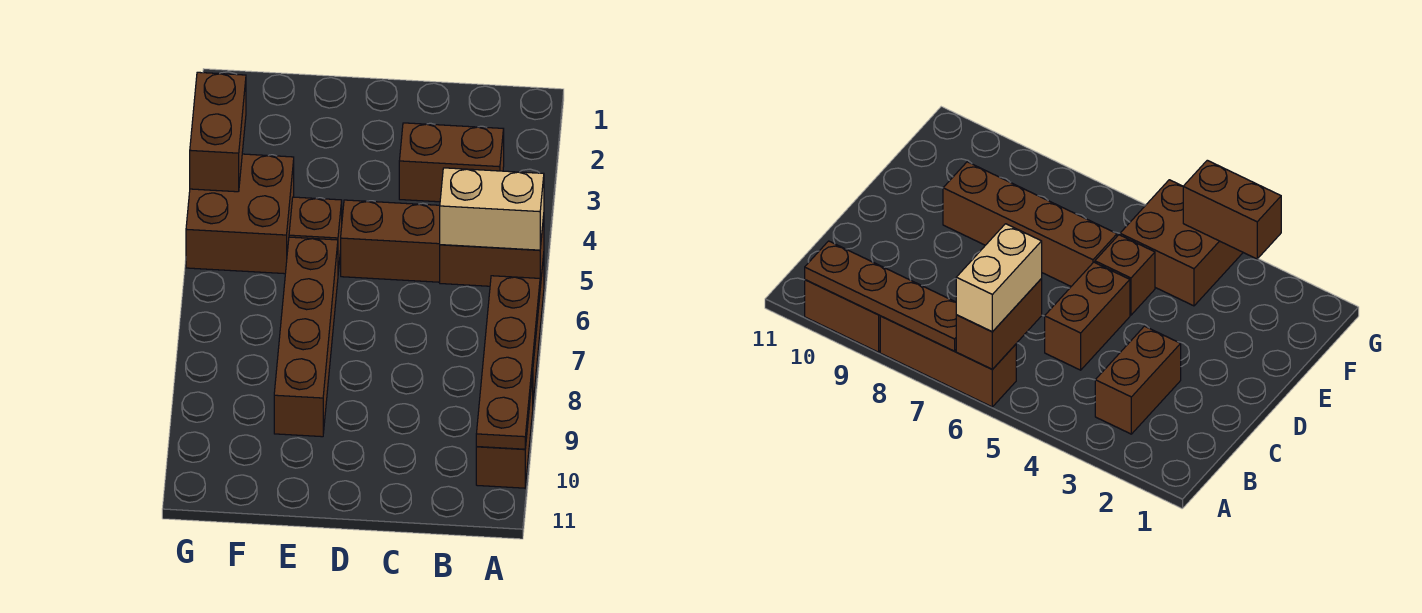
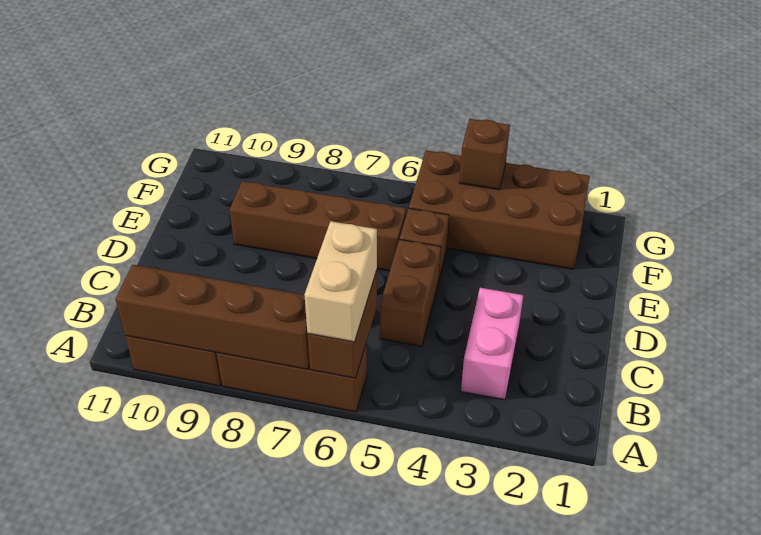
brown 1x4 plate [476,276,540,449] -> brown 1x4 brick [115,265,310,369]
brown 1x2 brick [399,123,504,202] -> pink 1x2 brick [461,288,523,400]
brown 2x2 brick [186,154,294,274] -> brown 2x4 brick [409,150,590,269]
brown 1x2 brick [190,72,246,192] -> brown 1x1 brick [459,119,510,190]

